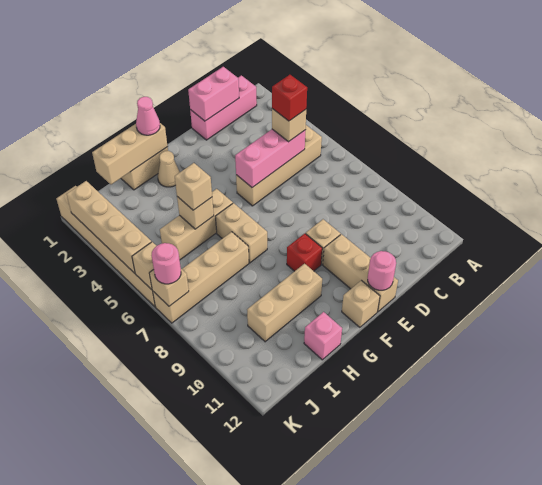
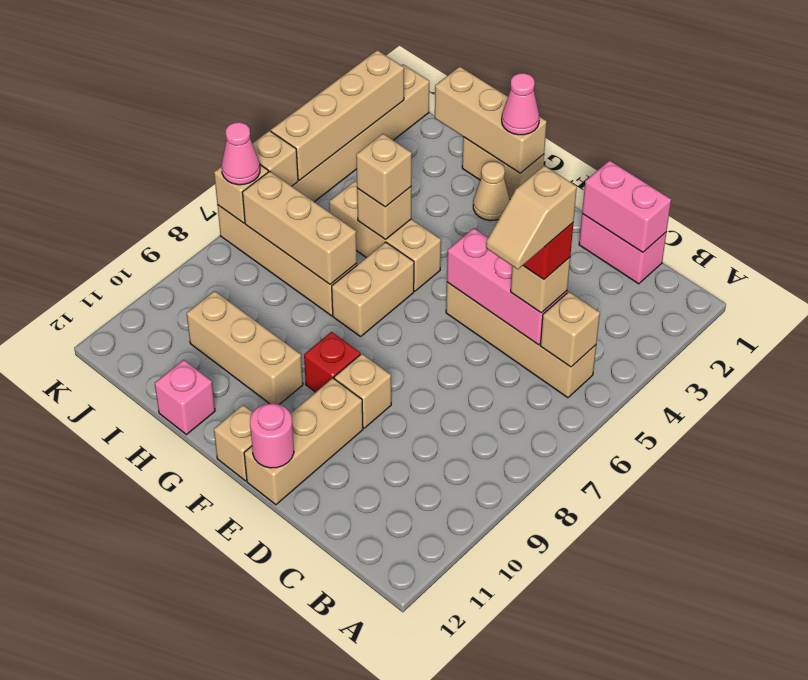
pink 1x3 brick [190,76,257,140] -> pink 1x2 brick [579,214,666,284]
none -> tan 1x1 brick [540,292,600,367]
none -> tan 1x2 slope [486,166,577,269]
none -> tan 1x3 brick [242,171,357,284]
pink 1x1 round brick [151,243,181,284] -> pink 1x1 cone [222,122,260,185]

